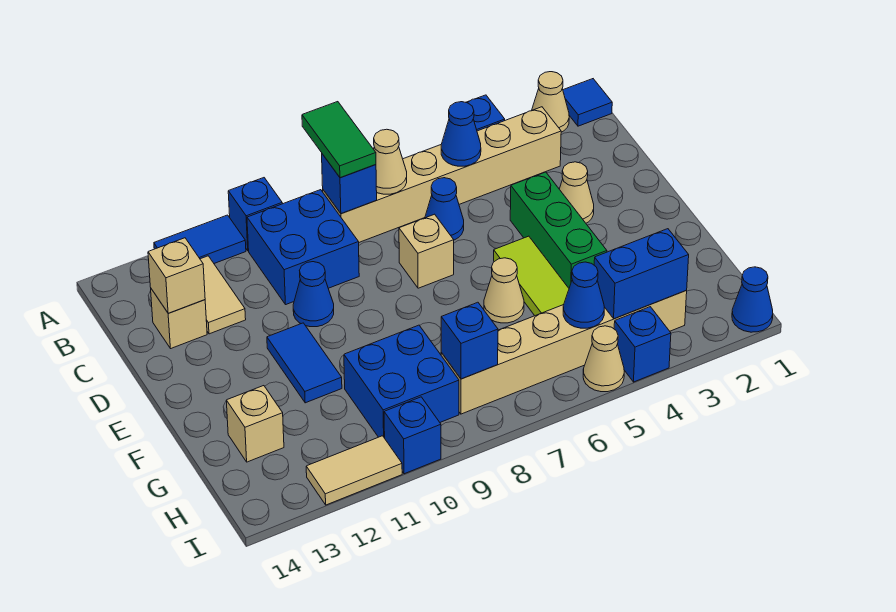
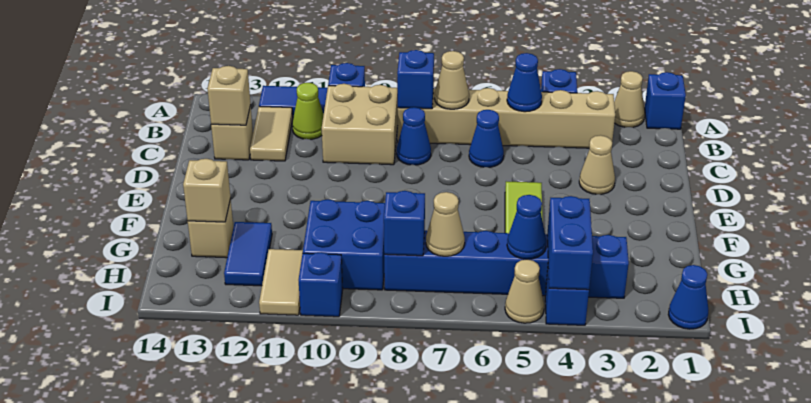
blue 1x1 tile [563,79,612,126] -> blue 1x1 brick [645,72,686,129]
green 1x2 tile [302,102,376,178] -> none
blue 2x2 brick [247,190,359,304] -> tan 2x2 brick [322,84,398,165]
none -> lime 1x1 cone [292,83,324,139]
green 1x3 brick [510,172,607,288] -> none
tan 1x1 brick [399,214,454,288] -> tan 1x1 brick moved to [183,159,231,222]
blue 1x1 cone [293,262,334,327] -> blue 1x1 cone moved to [397,107,431,165]
blue 1x2 tile [267,323,342,403] -> blue 1x2 tile moved to [224,222,272,286]
tan 1x1 cone [484,258,524,323] -> tan 1x1 cone moved to [426,192,465,256]
tan 1x6 brick [441,291,687,414] -> blue 1x6 brick [384,230,629,298]
blue 1x2 brick [594,229,689,319] -> blue 1x2 brick turned to [547,196,593,290]
tan 1x2 tile [306,436,402,505] -> tan 1x2 tile turned to [259,249,303,315]

